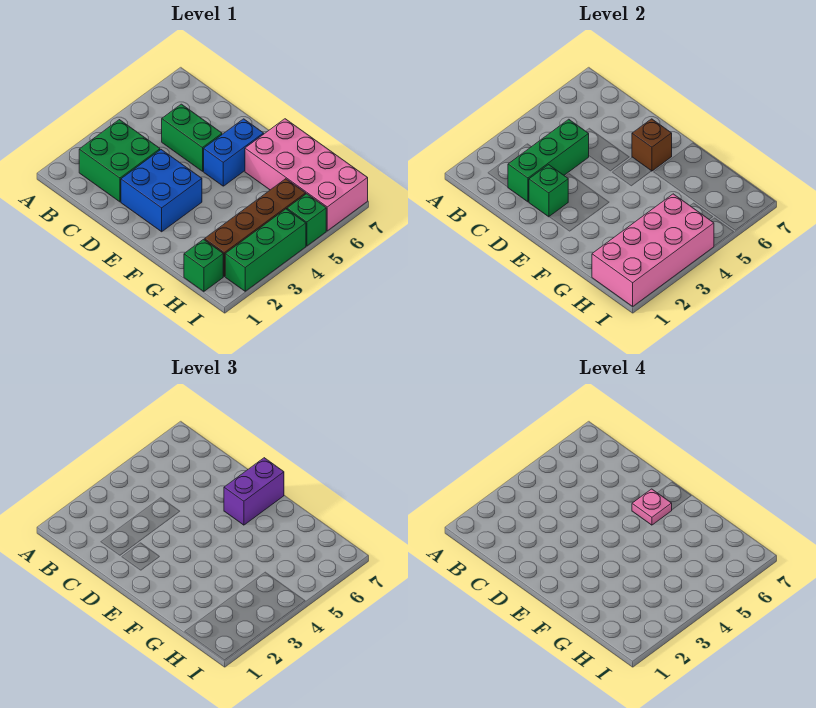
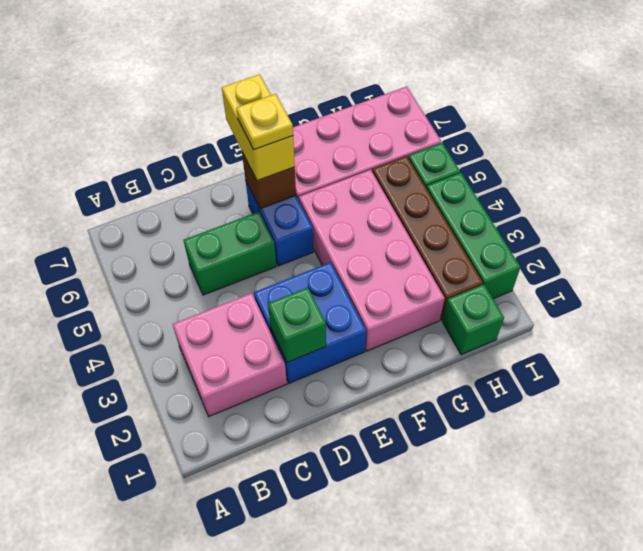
green 2x2 brick [79,120,160,202] -> pink 2x2 brick [172,293,287,416]
green 1x3 brick [508,119,589,202] -> none
purple 1x2 brick [224,458,284,525] -> yellow 1x2 brick [222,74,295,181]
pink 1x1 plate [632,489,672,525] -> yellow 1x1 plate [236,94,293,150]
pink 2x4 brick [592,194,714,306] -> pink 2x4 brick moved to [299,170,445,351]

